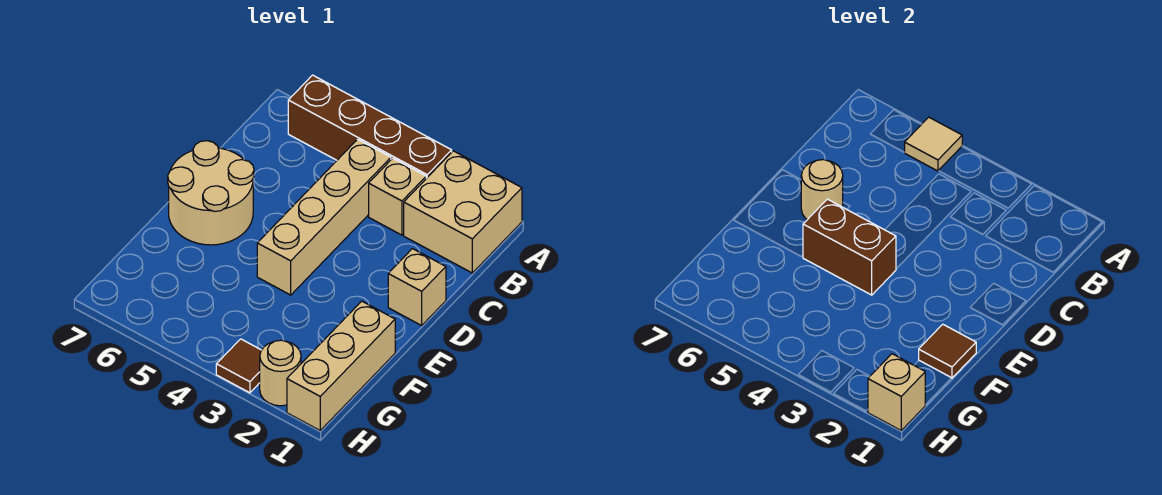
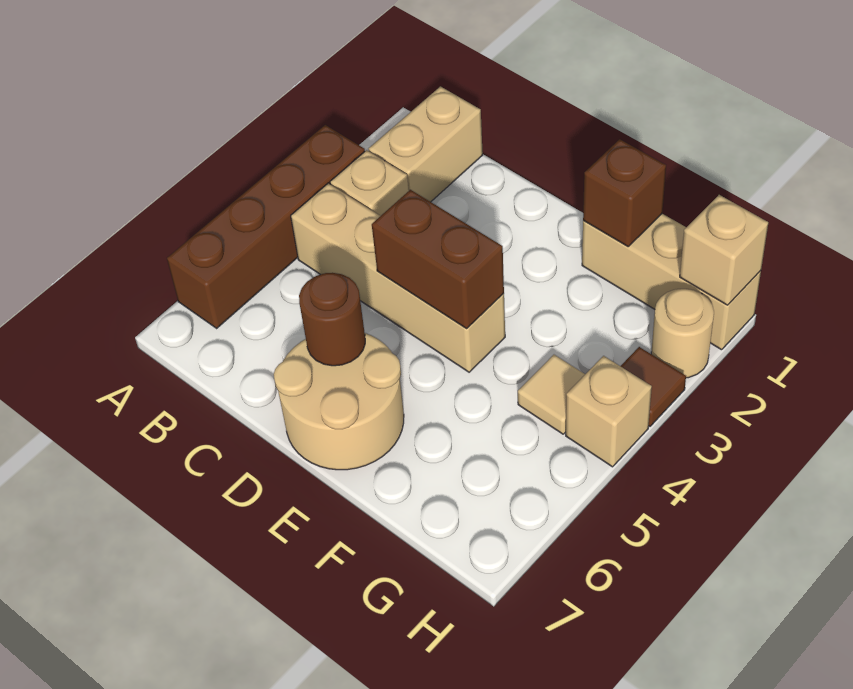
tan 2x2 brick [404,151,522,273] -> tan 1x2 brick [369,87,483,202]
tan 1x1 tile [904,117,962,171] -> tan 1x1 tile moved to [518,355,585,434]
tan 1x1 brick [388,249,446,325] -> tan 1x1 brick moved to [566,356,652,467]
tan 1x1 round brick [801,160,843,220] -> brown 1x1 round brick [299,273,365,366]
brown 1x2 brick [803,199,896,295] -> brown 1x2 brick turned to [372,190,504,328]
brown 1x1 tile [919,324,976,378] -> brown 1x1 brick [583,139,666,246]

